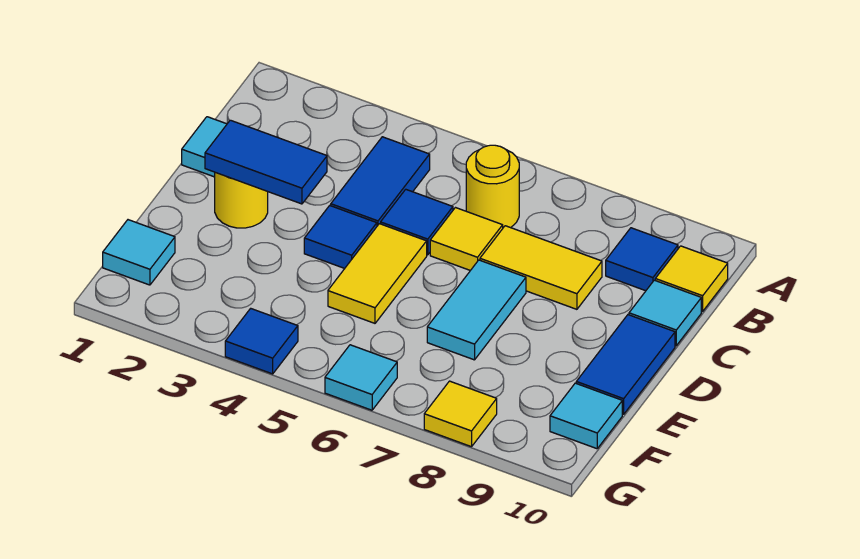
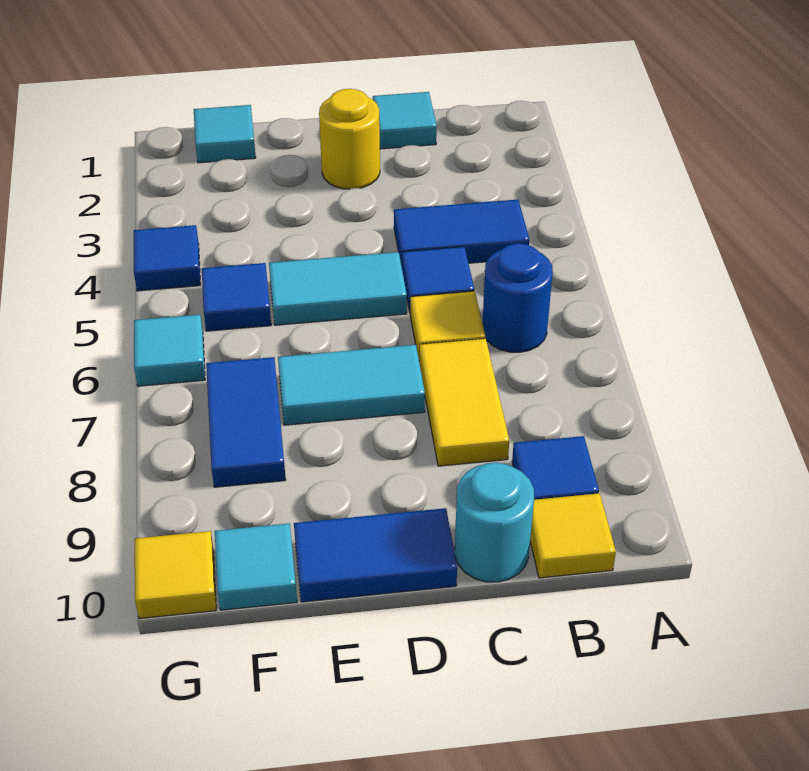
yellow 1x1 round brick [466,145,519,228] -> blue 1x1 round brick [482,243,553,352]
cyan 1x1 tile [629,280,701,346] -> cyan 1x1 round brick [455,463,534,582]
blue 1x2 tile [205,120,327,204] -> blue 1x2 tile moved to [206,357,286,487]
blue 1x1 tile [304,206,377,268] -> blue 1x1 tile moved to [202,263,271,331]
yellow 1x2 tile [328,224,427,323] -> cyan 1x2 tile [269,252,407,325]
yellow 1x1 tile [424,381,497,447] -> yellow 1x1 tile moved to [135,531,216,619]

